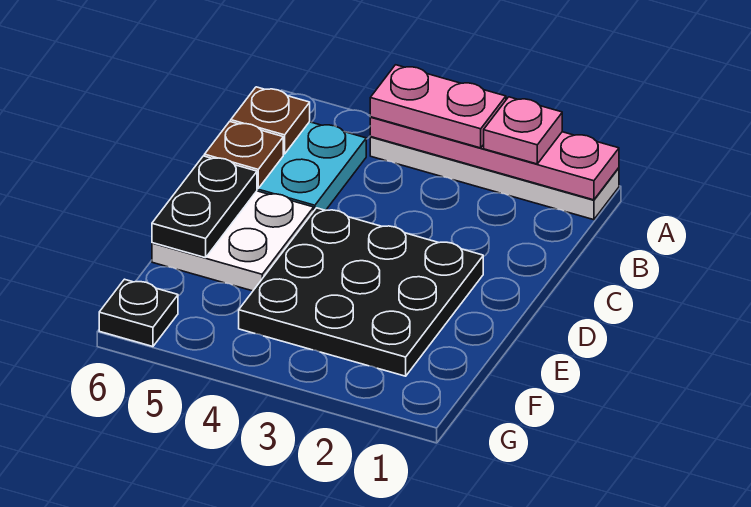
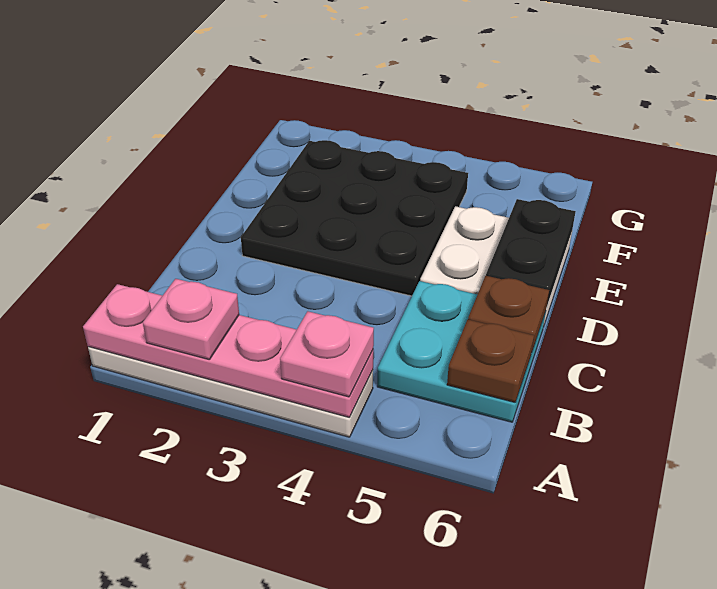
pink 1x2 plate [370,65,506,148] -> pink 1x1 plate [280,311,374,397]
black 1x1 plate [99,279,178,347] -> none

